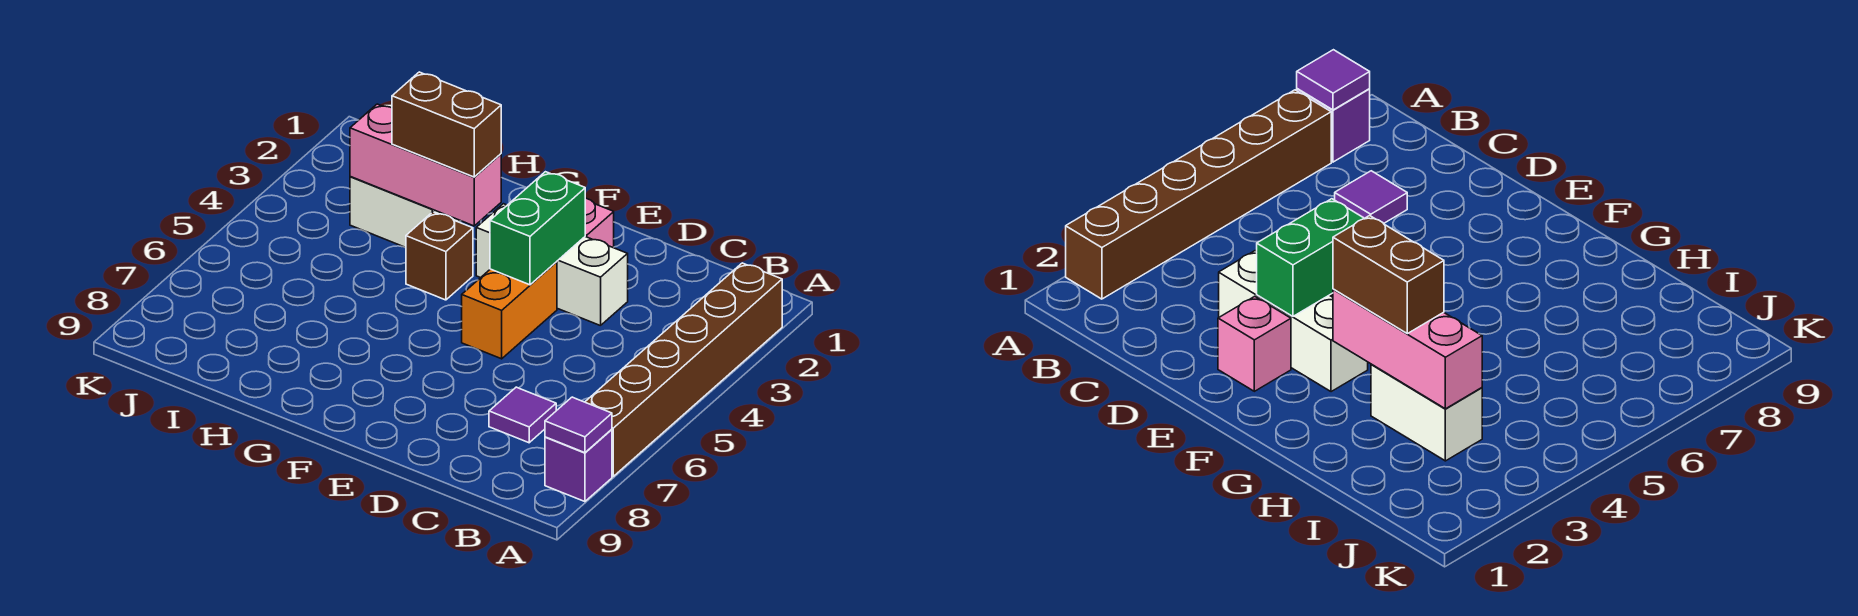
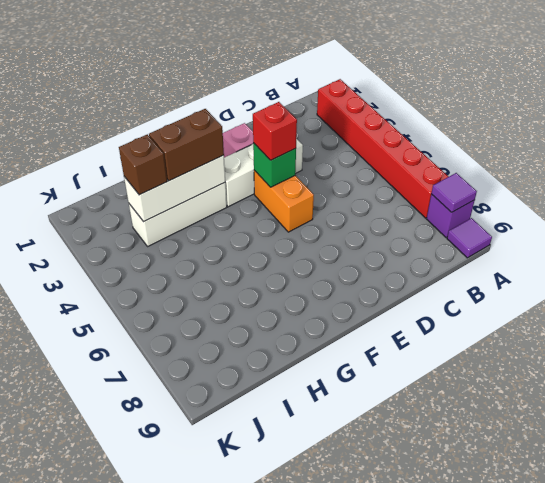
brown 1x6 brick [585,263,782,476] -> red 1x6 brick [317,79,449,218]
purple 1x1 tile [489,387,556,443] -> purple 1x1 tile moved to [447,218,492,258]
green 1x2 brick [490,172,585,285] -> green 1x1 brick [253,143,296,187]
none -> red 1x1 brick [253,102,297,160]
pink 1x3 brick [350,104,501,226] -> white 1x3 brick [124,155,225,222]
brown 1x1 brick [406,212,473,300] -> brown 1x1 brick moved to [119,134,167,195]
white 1x2 brick [350,176,459,248] -> white 1x3 brick [129,183,227,246]

